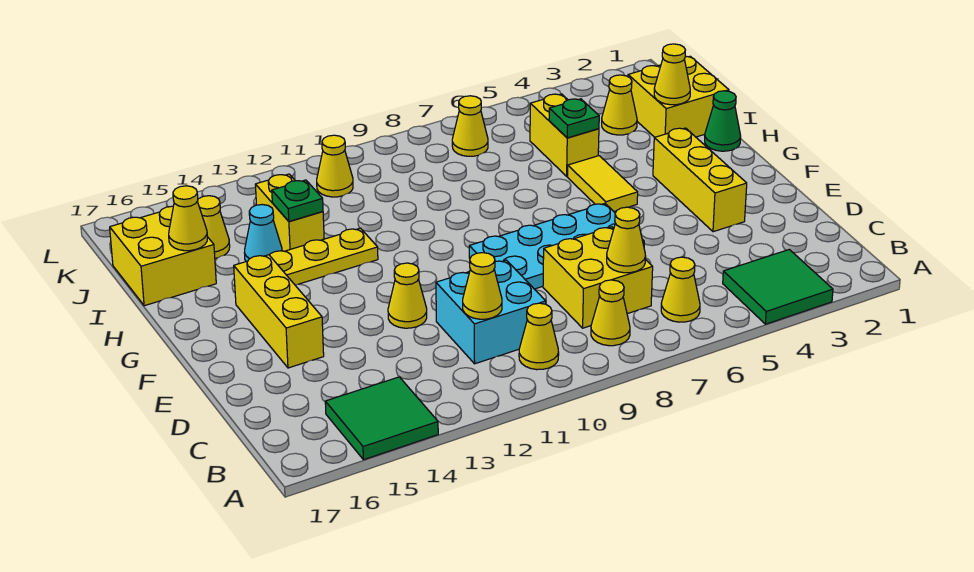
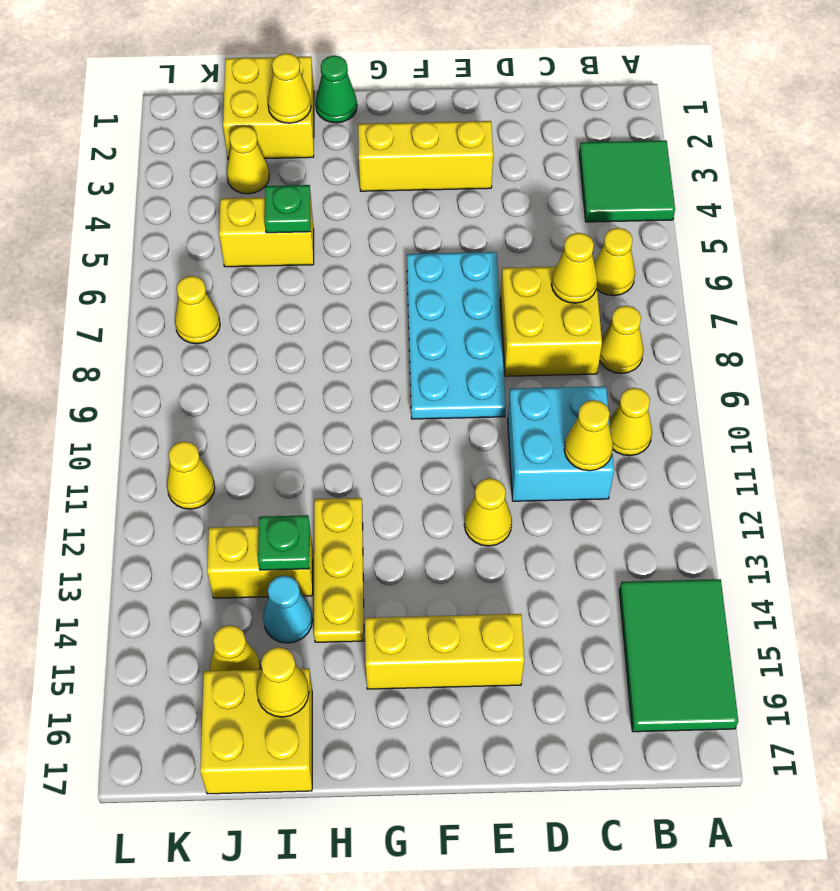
green 2x2 tile [325,377,438,460] -> green 2x3 tile [619,579,738,732]
yellow 1x2 tile [568,156,638,212] -> none

